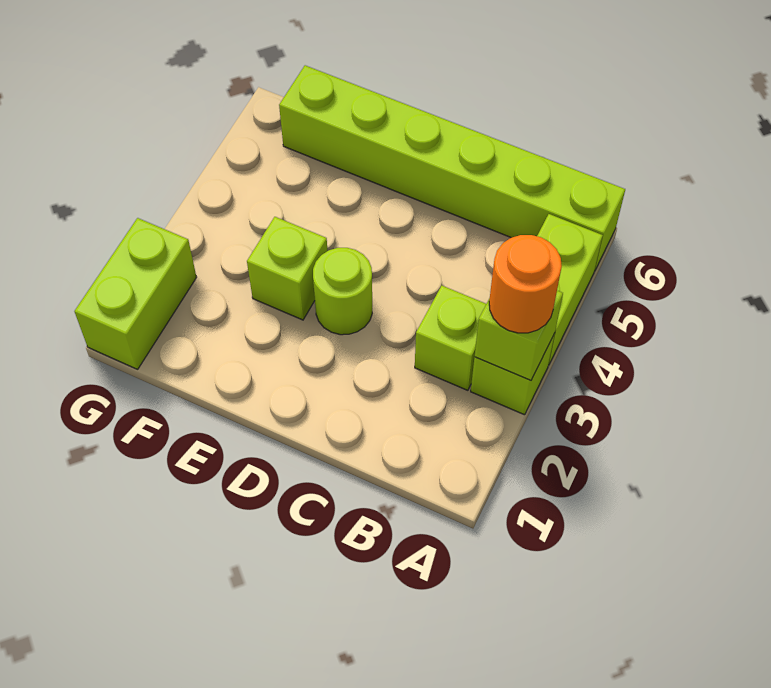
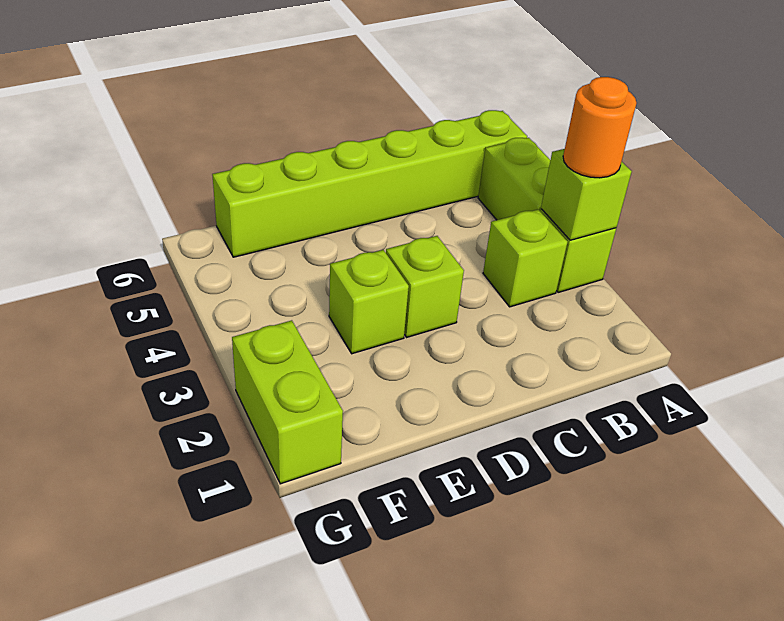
lime 1x1 round brick [313,248,372,335] -> lime 1x1 brick [386,236,464,338]

